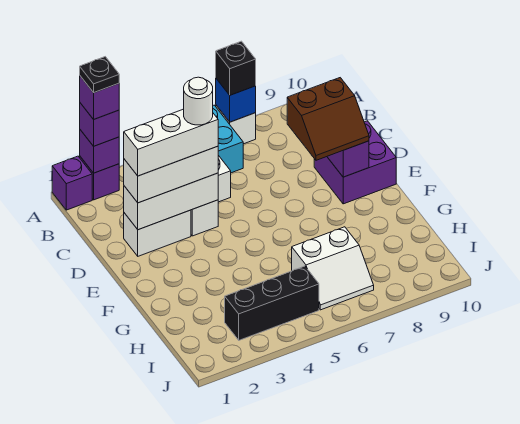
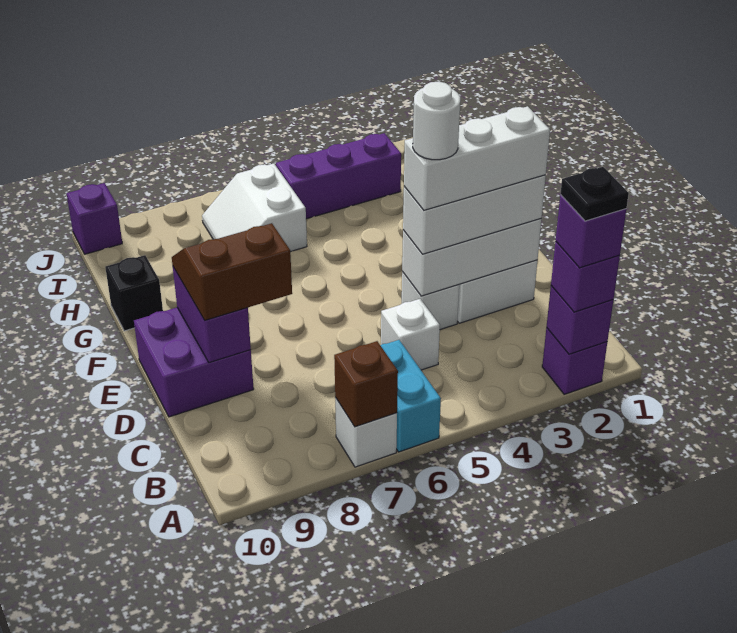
purple 1x1 brick [52,156,92,210] -> purple 1x1 brick moved to [67,183,122,254]
blue 1x1 brick [216,79,256,122] -> brown 1x1 brick [334,341,398,427]
black 1x1 brick [216,41,256,95] -> black 1x1 brick moved to [105,255,163,331]
white 2x2 slope [292,227,374,310] -> white 2x2 slope turned to [202,163,307,252]
black 1x3 brick [225,266,319,340] -> purple 1x3 brick [276,133,401,219]

